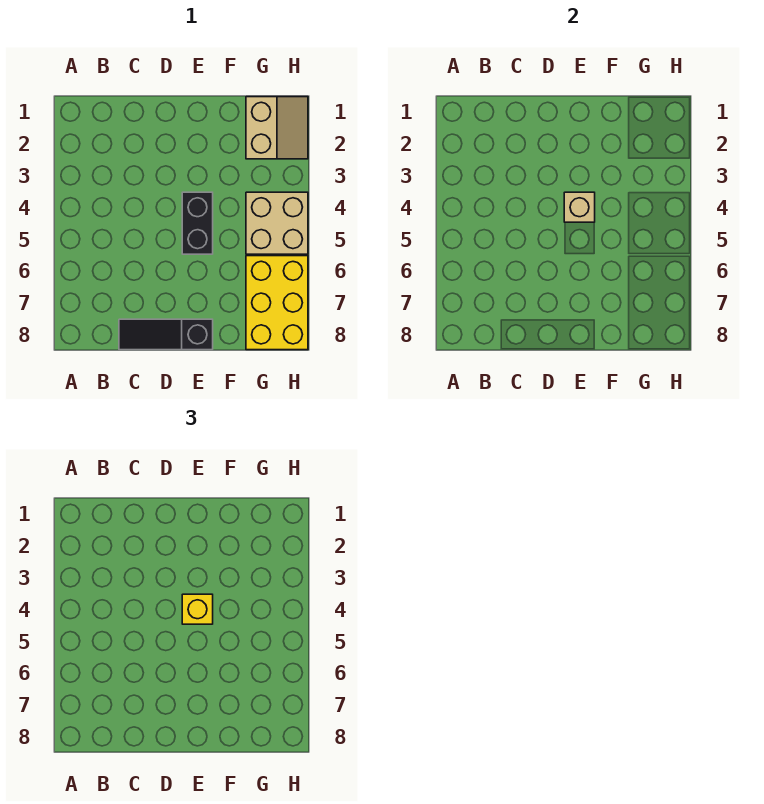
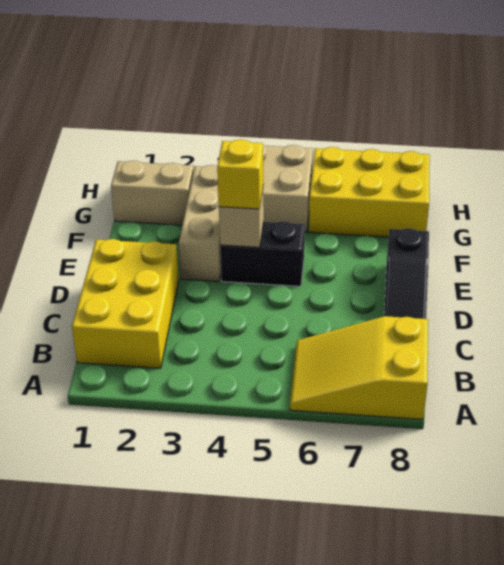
none -> yellow 2x3 slope [290,316,428,419]
none -> yellow 2x3 brick [72,239,179,368]
none -> tan 1x3 brick [179,165,221,281]

